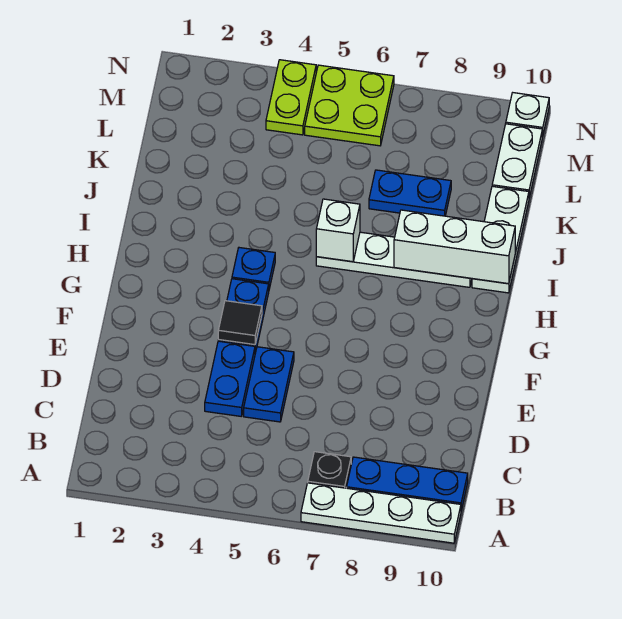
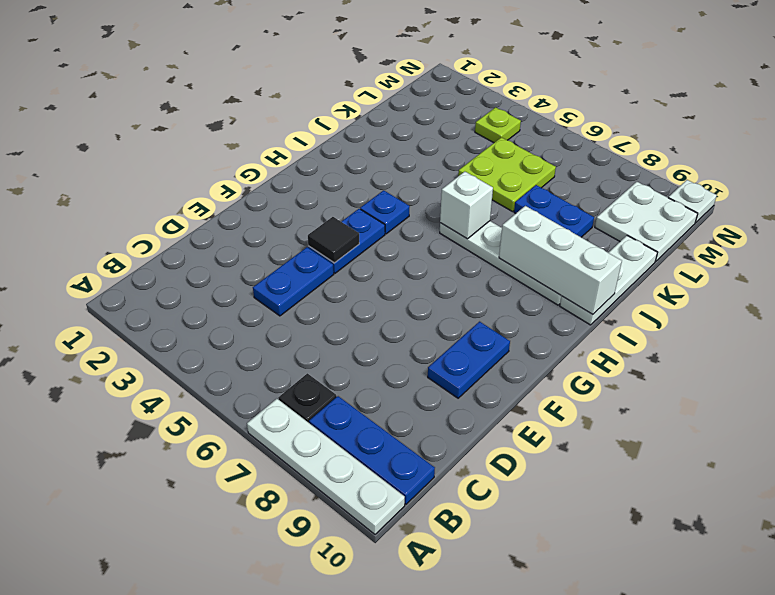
blue 1x2 plate [244,347,294,422] -> blue 1x2 plate moved to [428,322,510,398]
white 1x2 plate [492,124,542,197] -> white 2x2 plate [595,182,698,261]
lime 1x2 plate [266,60,316,135] -> lime 1x1 plate [475,107,521,143]
lime 2x2 plate [305,65,394,146] -> lime 2x2 plate moved to [458,137,556,212]

